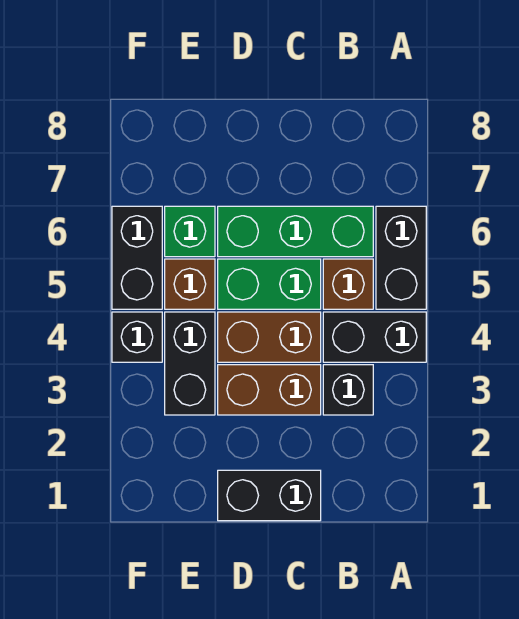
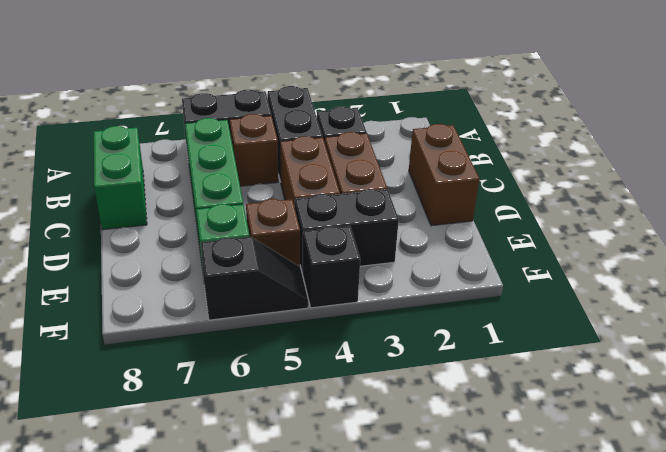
black 1x2 brick [218,470,321,521] -> brown 1x2 brick [409,124,479,226]
green 1x2 brick [218,259,321,309] -> green 1x2 brick moved to [94,126,147,230]
black 1x2 brick [112,206,162,309] -> black 1x2 slope [201,237,308,320]

